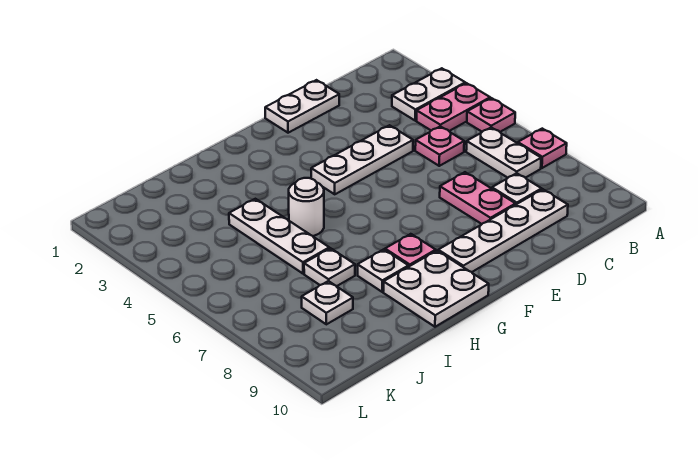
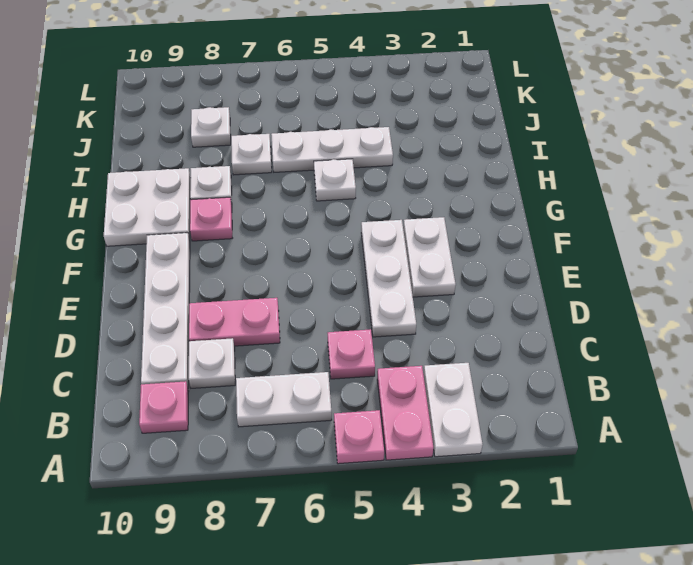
pink 1x1 plate [518,129,567,168] -> pink 1x1 plate moved to [139,381,189,433]
white 1x2 plate [265,80,339,133] -> white 1x2 plate moved to [403,217,456,297]
white 1x1 round brick [289,178,324,236] -> white 1x1 plate [314,159,356,201]

